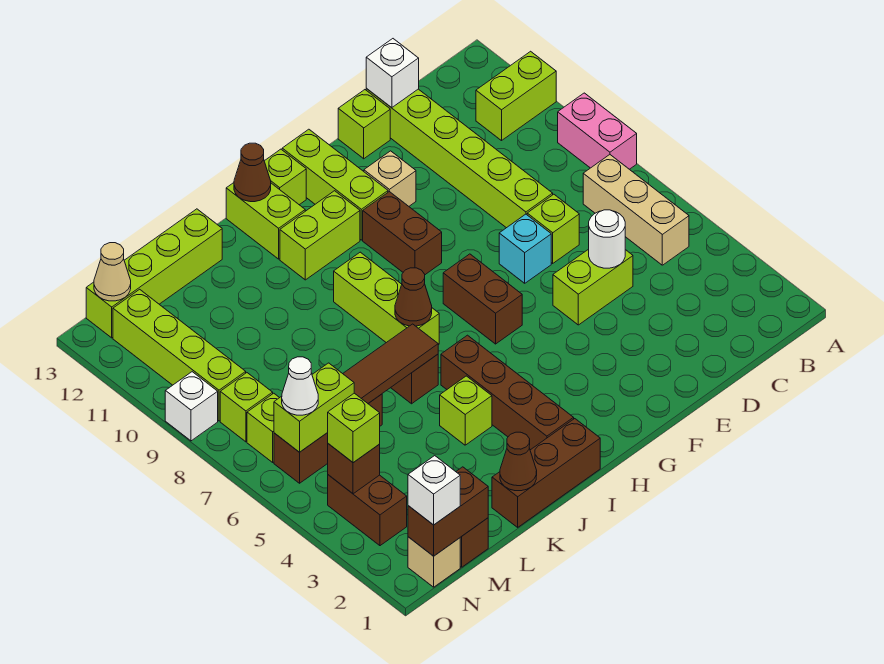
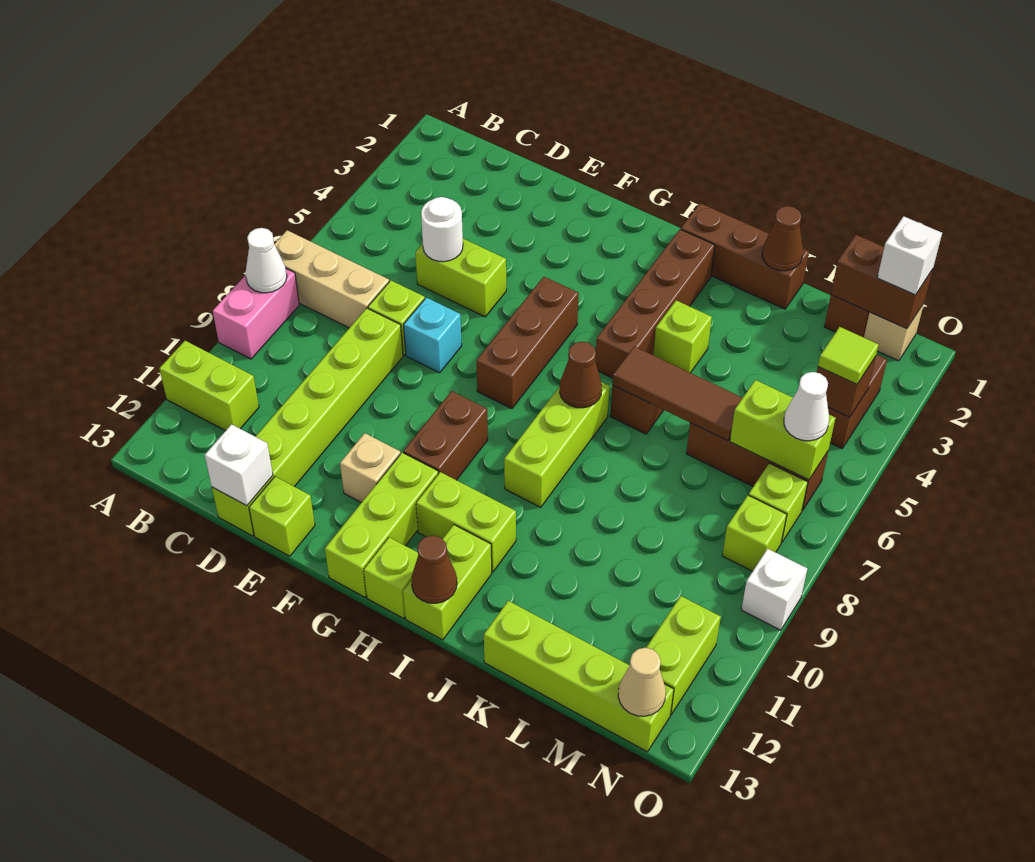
none -> white 1x1 cone [245,228,287,293]
tan 1x3 brick [583,155,689,265] -> tan 1x3 brick turned to [274,230,389,328]
brown 1x2 brick [443,254,522,344] -> brown 1x3 brick [476,277,579,409]
lime 1x1 brick [327,393,380,463] -> lime 1x1 tile [818,327,879,384]
lime 1x4 brick [113,289,246,421] -> lime 1x2 brick [646,596,721,714]

